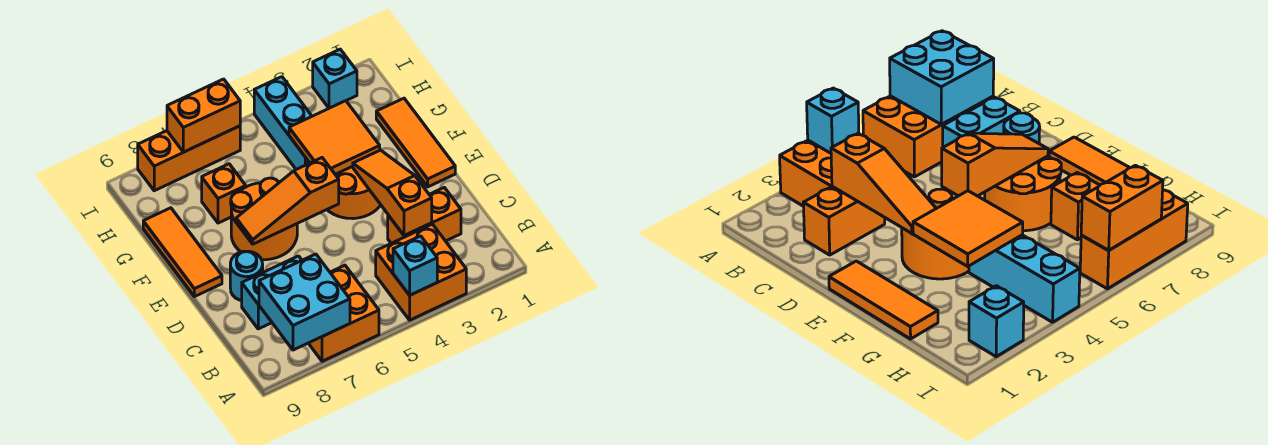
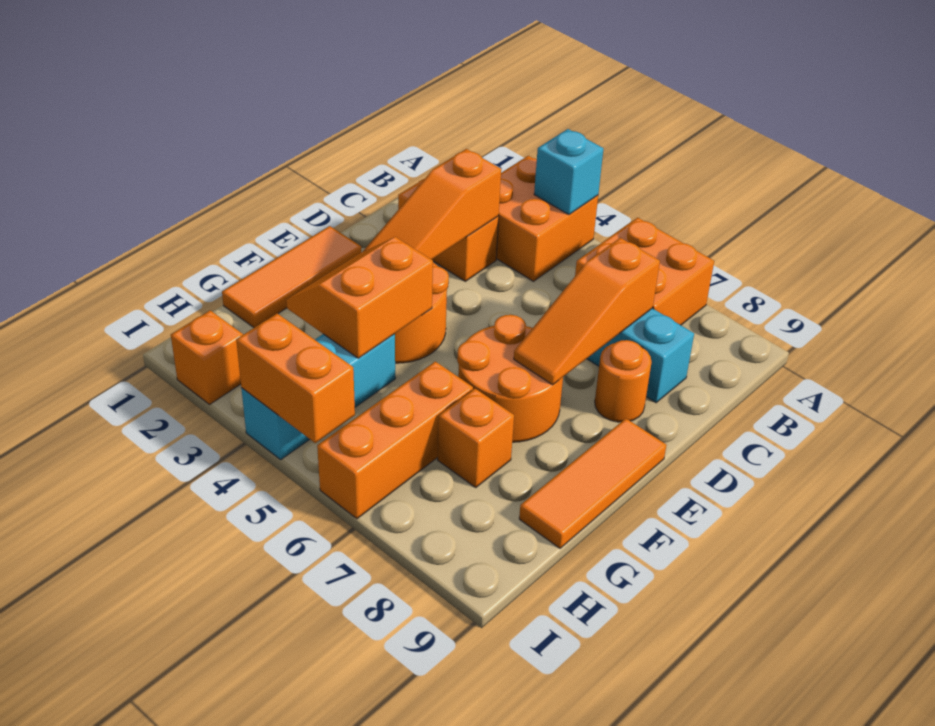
cyan 2x2 brick [259,254,350,350] -> none
cyan 1x1 round brick [230,251,263,301] -> orange 1x1 round brick [595,340,652,422]
orange 1x3 slope [236,158,339,244] -> orange 1x3 slope turned to [514,238,660,385]
orange 2x2 tile [289,101,380,174] -> orange 2x2 slope [286,237,433,358]
cyan 1x1 brick [313,49,357,108] -> orange 1x1 brick [171,310,243,405]
orange 1x3 brick [138,126,240,191] -> orange 1x3 brick turned to [317,361,473,519]
orange 1x2 brick [167,79,240,152] -> orange 1x2 brick moved to [236,313,355,443]

